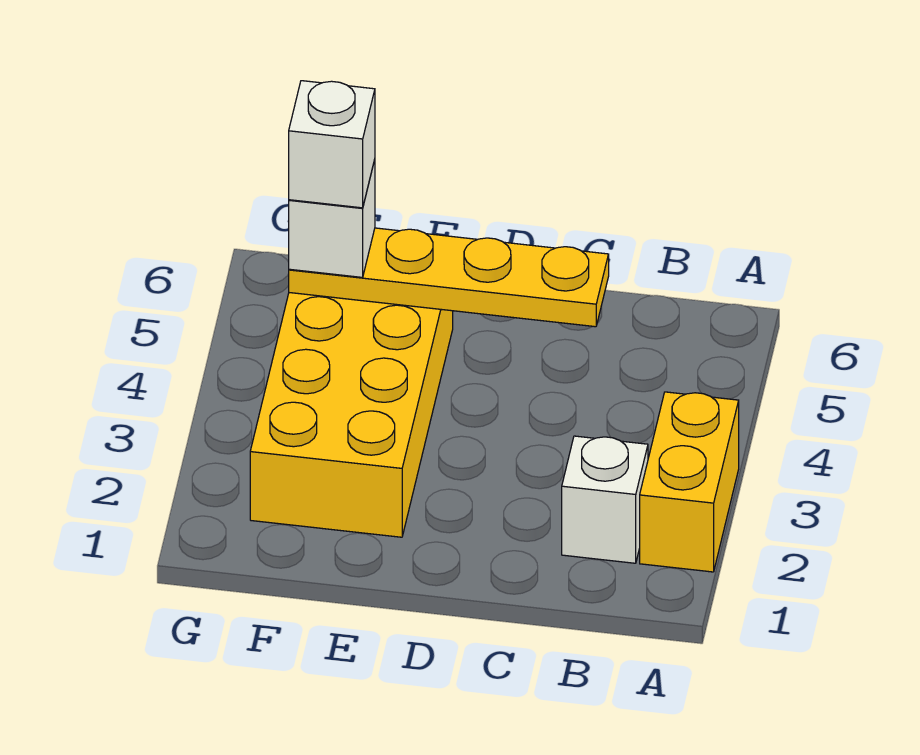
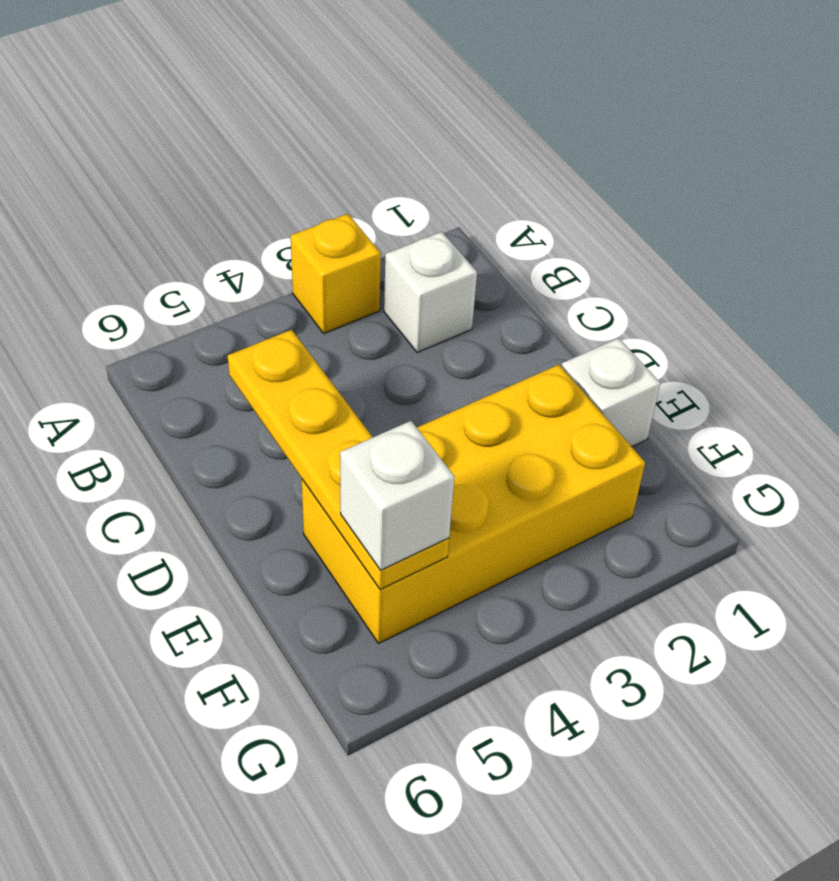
yellow 1x2 brick [640,392,739,572] -> yellow 1x1 brick [291,214,381,334]
white 1x1 brick [289,81,375,208] -> white 1x1 brick moved to [561,338,660,447]

